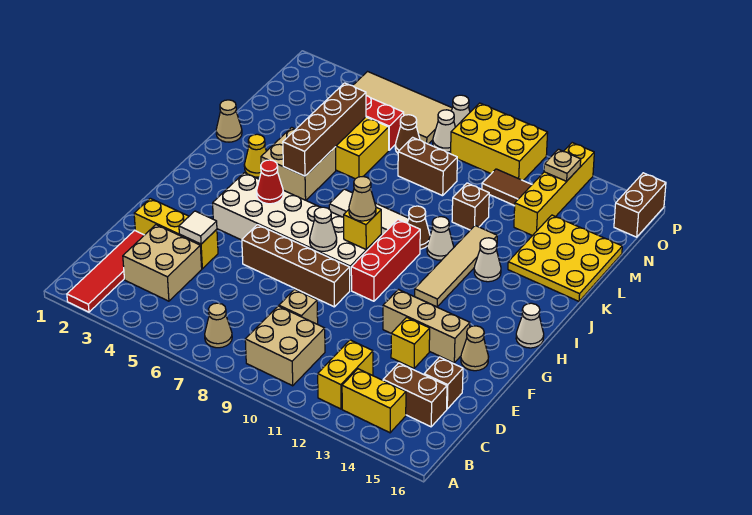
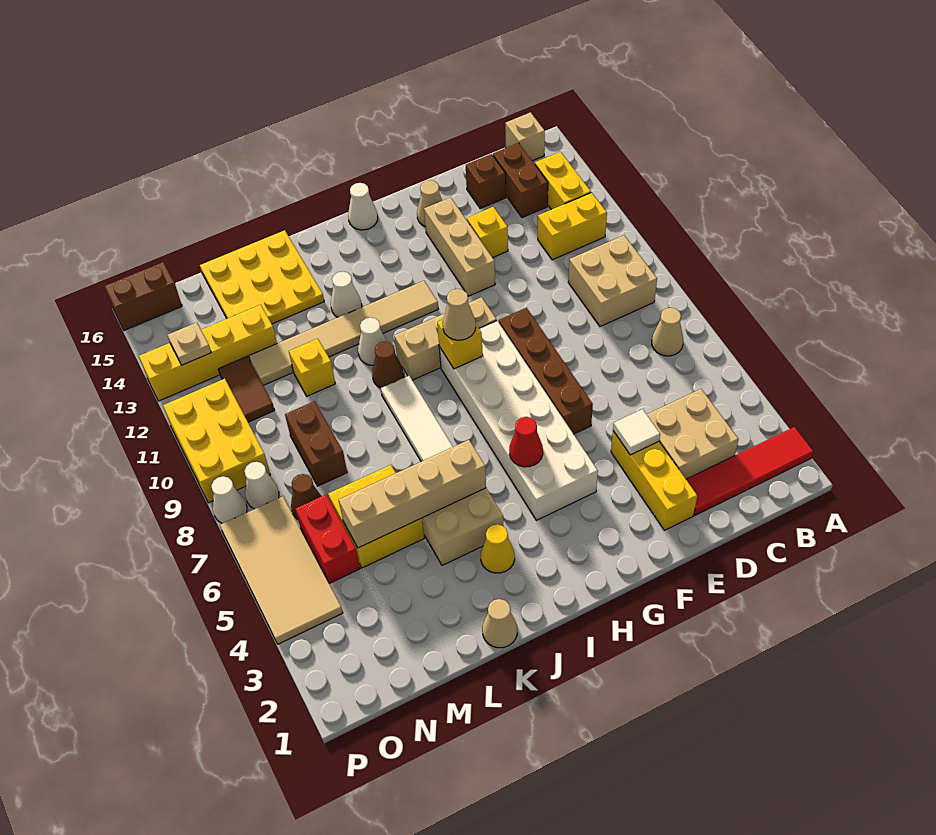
tan 1x1 brick [279,289,318,324] -> tan 1x1 brick moved to [505,112,545,161]
white 1x1 cone [310,207,337,251] -> none
red 1x3 brick [351,220,420,301] -> tan 1x3 brick [394,297,497,380]
tan 1x4 tile [415,226,497,307] -> tan 1x6 tile [249,281,438,385]
brown 1x4 brick [283,83,366,176] -> tan 1x4 brick [339,440,486,548]
brown 1x1 brick [452,183,489,230] -> yellow 1x1 brick [289,339,335,396]

